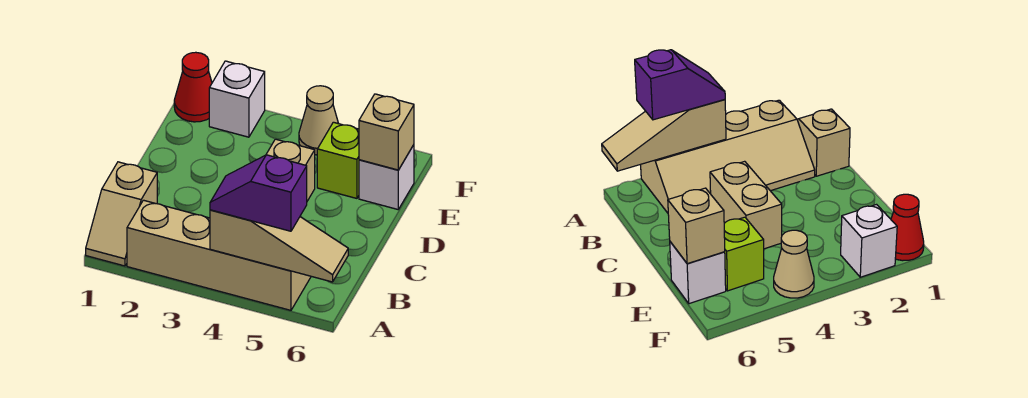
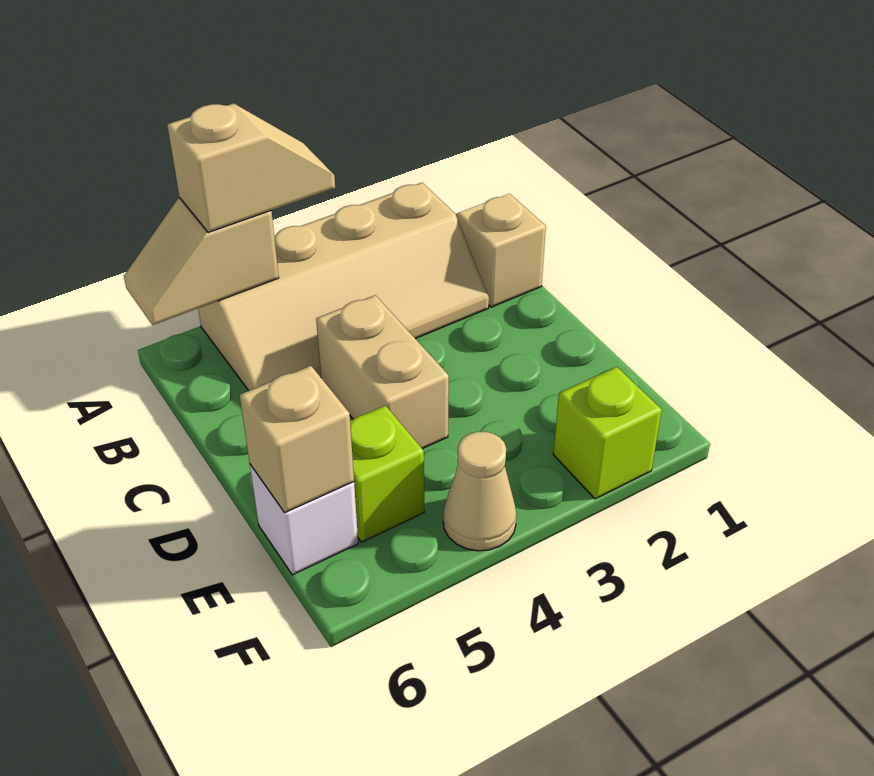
tan 1x3 slope [210,210,348,282] -> tan 1x2 slope [124,198,279,325]
purple 1x2 slope [210,155,307,231] -> tan 1x2 slope [167,103,335,233]
red 1x1 cone [174,52,212,122] -> none
white 1x1 brick [209,61,265,137] -> lime 1x1 brick [553,367,662,499]

